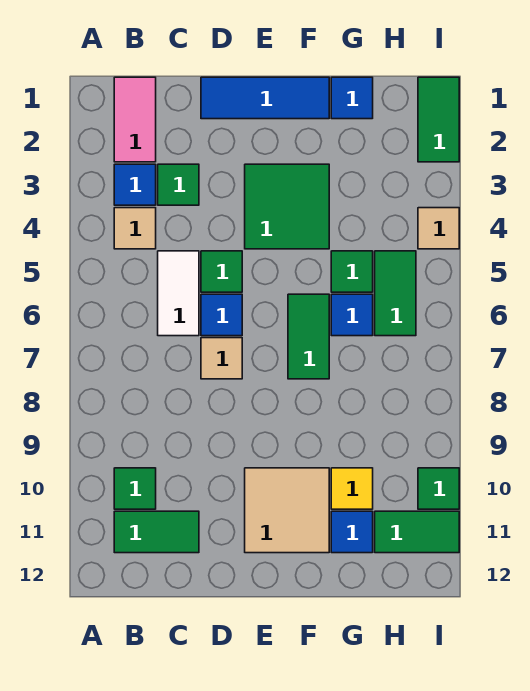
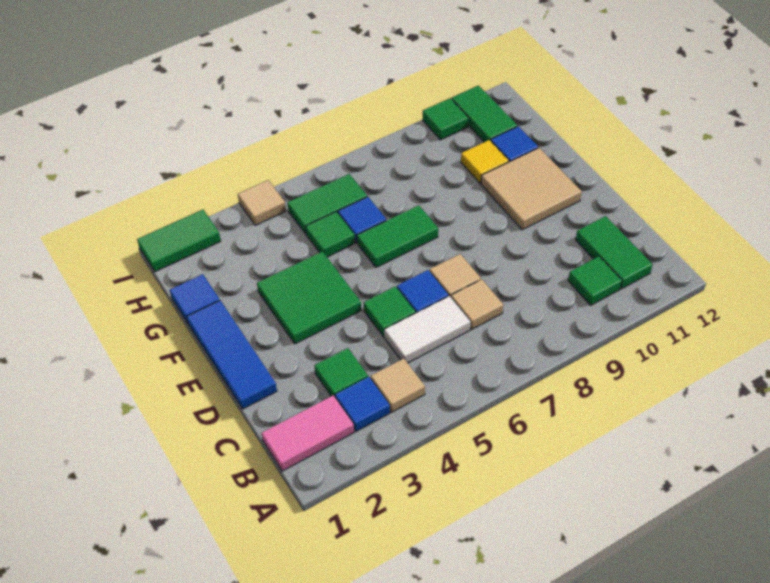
none -> tan 1x1 tile [451,280,503,329]

